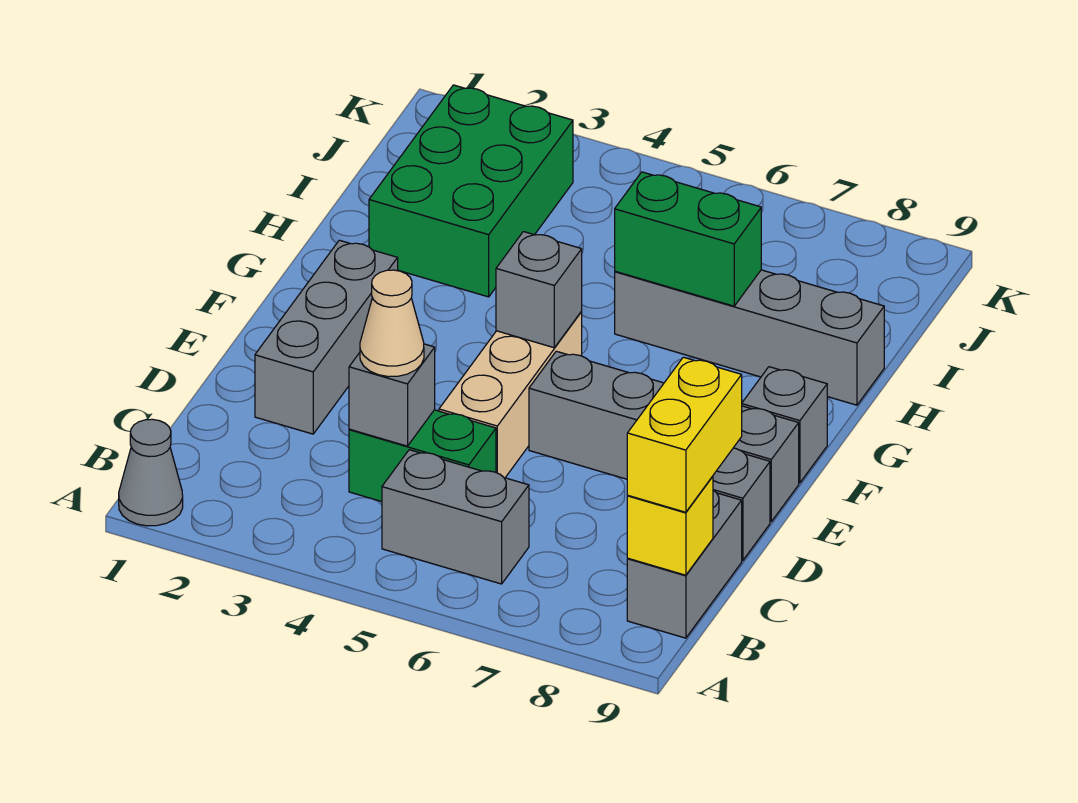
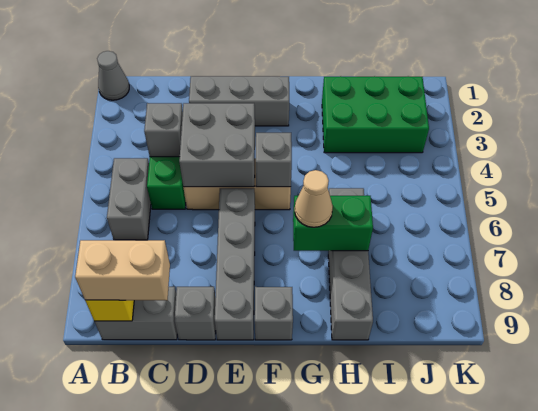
yellow 1x2 brick [627,357,742,512] -> tan 1x2 brick [75,240,170,300]
tan 1x1 cone [360,270,424,377] -> tan 1x1 cone moved to [295,170,333,227]
none -> grey 2x2 brick [179,103,255,187]
green 1x2 brick [615,172,761,306] -> green 1x2 brick turned to [293,196,373,251]

